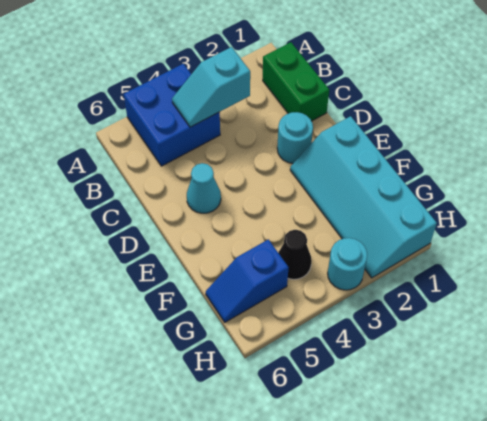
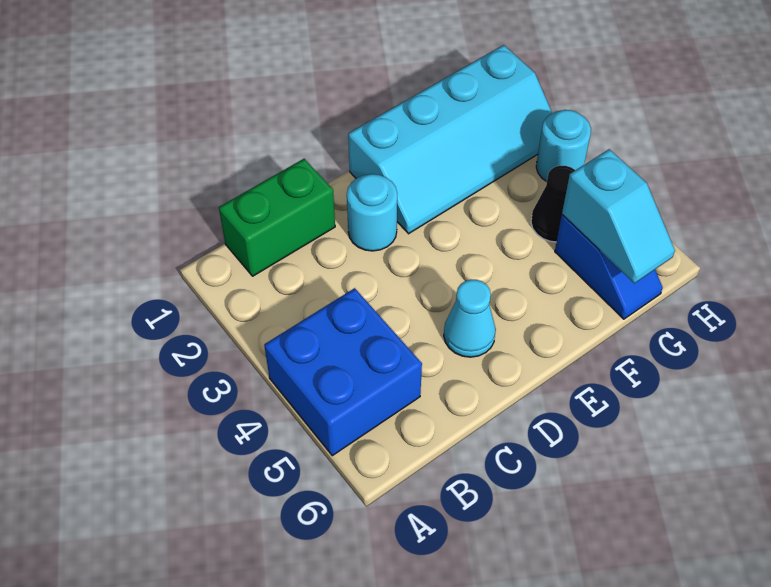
cyan 1x2 slope [172,47,250,127] -> cyan 1x2 slope moved to [562,149,675,283]

